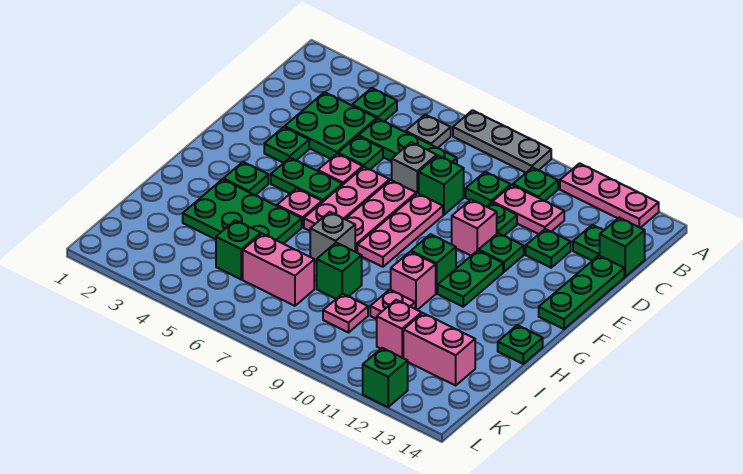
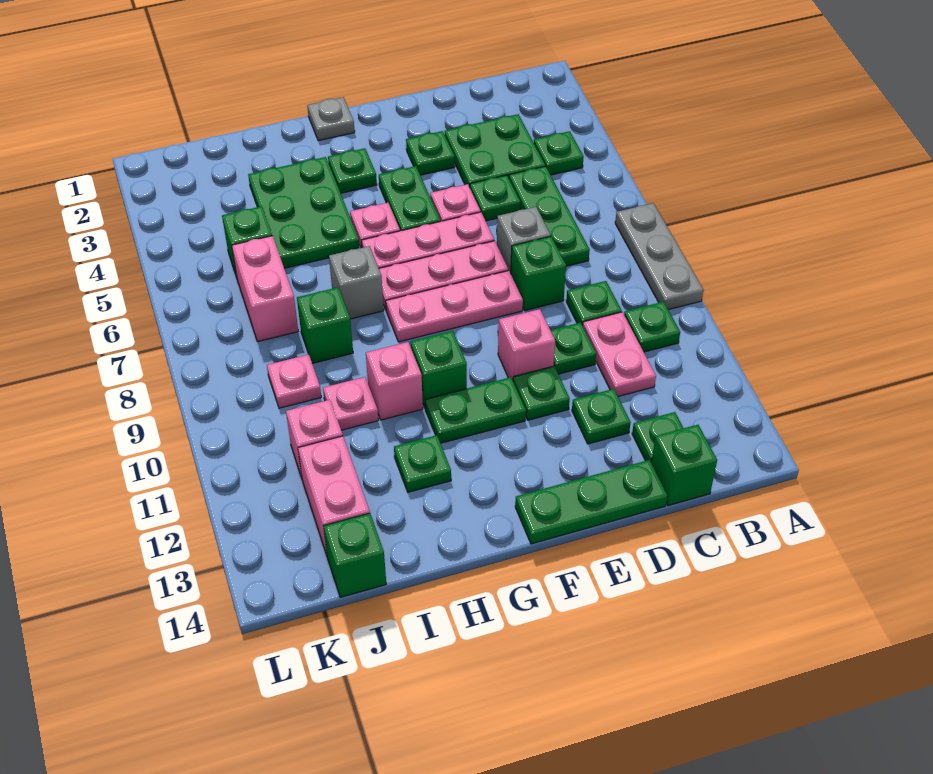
pink 1x3 plate [560,163,659,228] -> none
grey 1x1 plate [406,114,451,148] -> grey 1x1 plate moved to [307,97,355,141]
green 1x1 plate [498,325,543,364] -> green 1x1 plate moved to [394,435,451,492]
green 1x1 brick [363,348,408,407] -> green 1x1 brick moved to [324,513,386,597]

